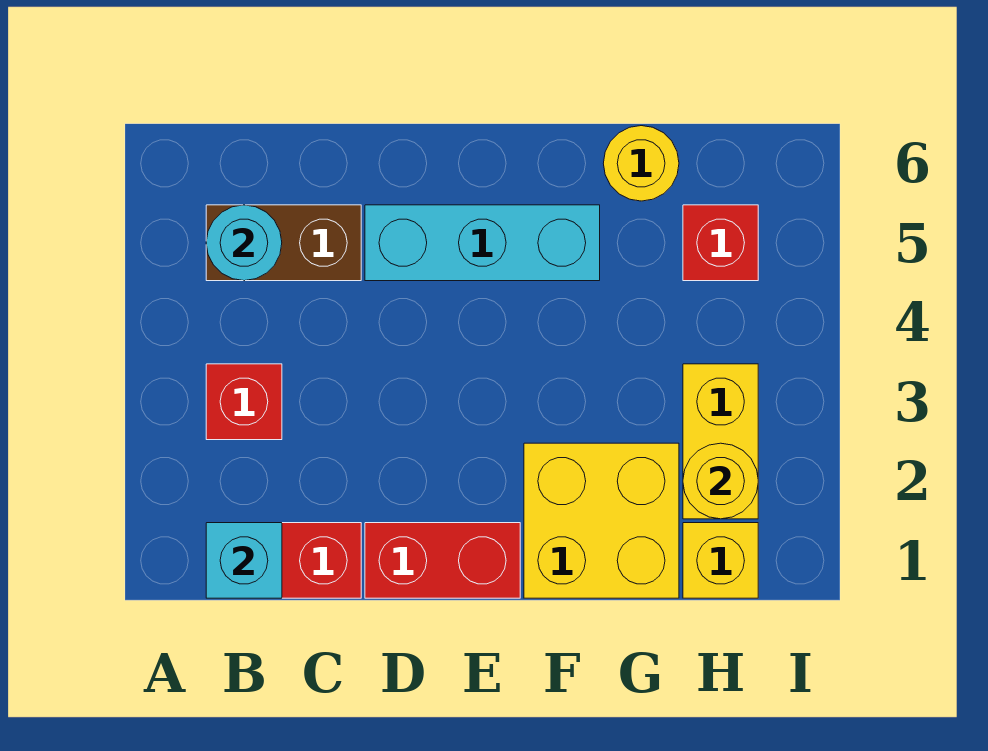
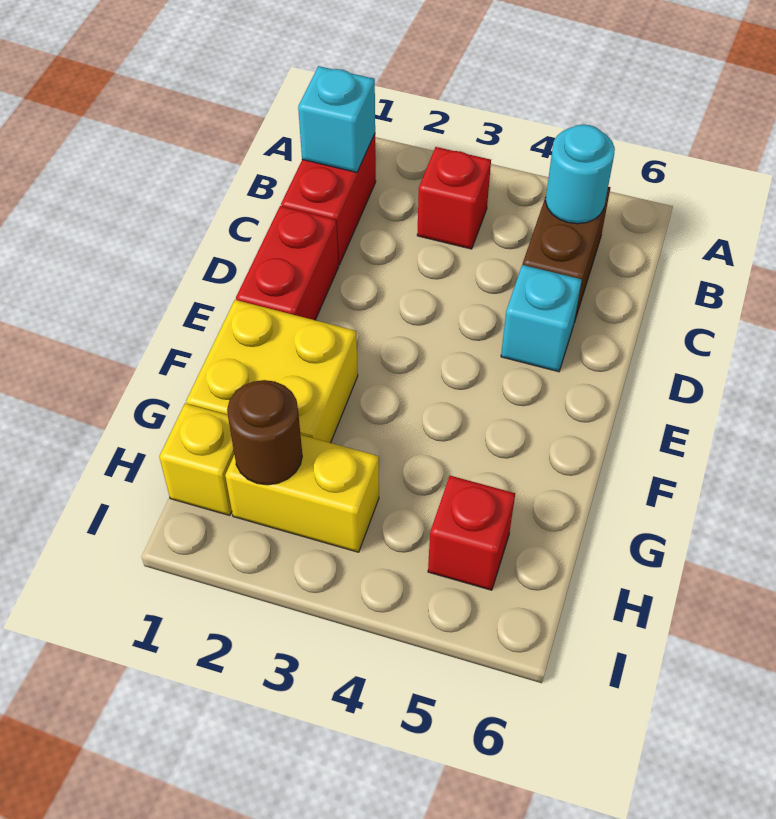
cyan 1x3 brick [365,205,600,281] -> cyan 1x1 brick [501,265,582,372]
yellow 1x1 round brick [603,126,679,201] -> none
yellow 1x1 round brick [683,443,758,519] -> brown 1x1 round brick [227,380,302,485]

